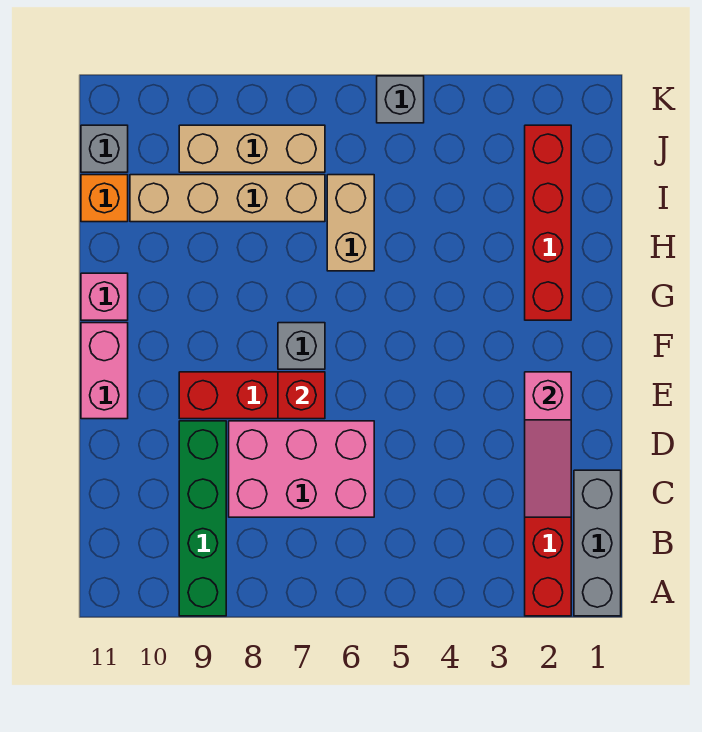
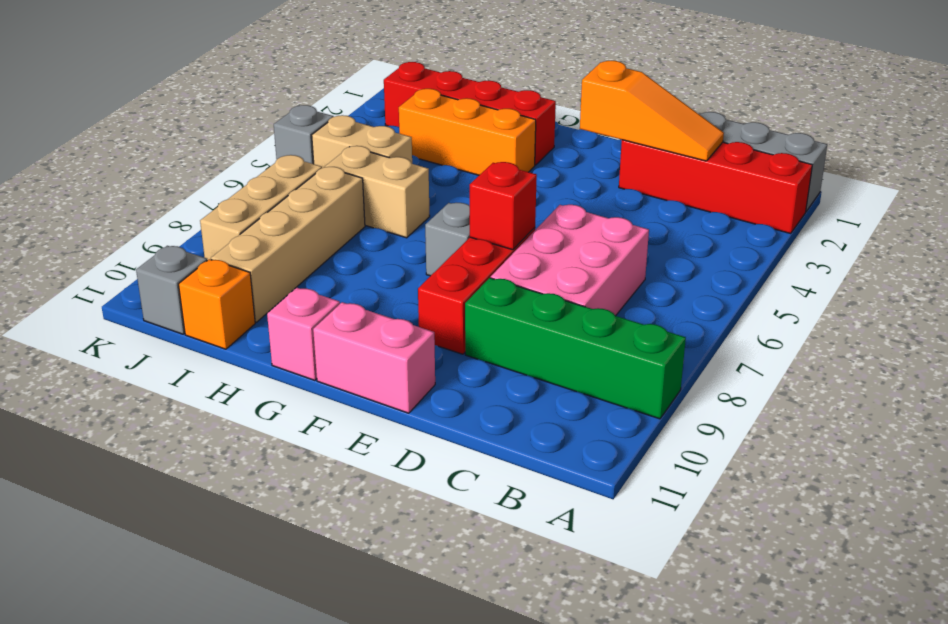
pink 1x3 slope [525,372,571,517] -> orange 1x3 slope [580,61,724,161]
none -> orange 1x3 brick [399,89,536,175]
none -> tan 1x2 brick [312,115,412,168]

